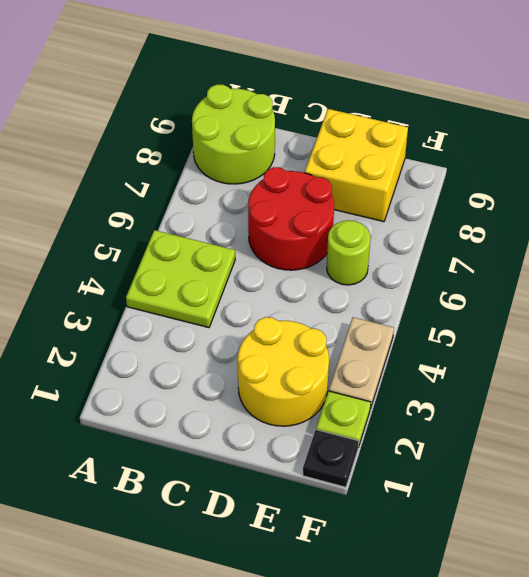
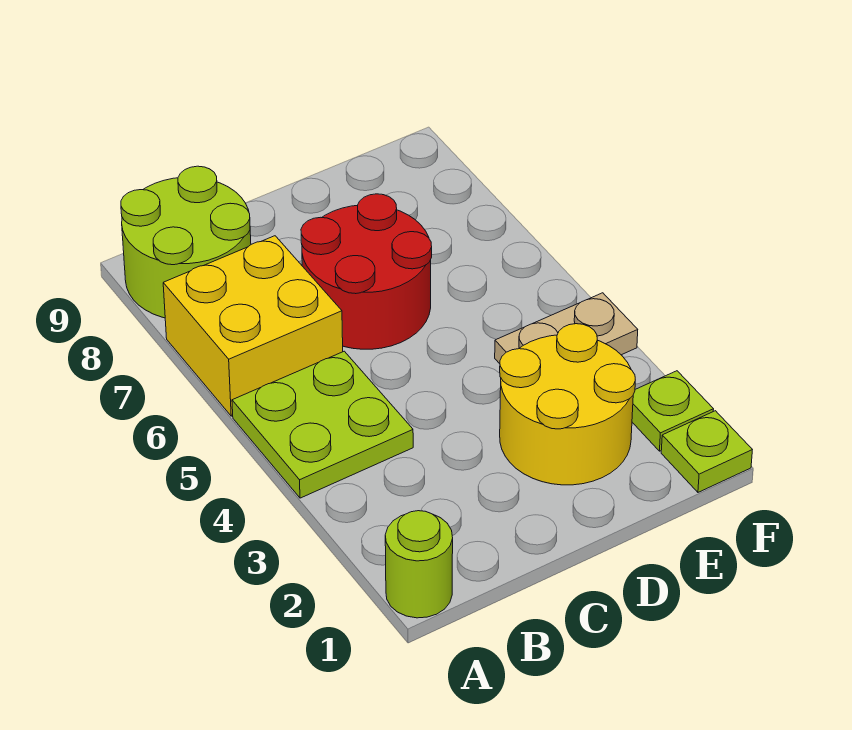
yellow 2x2 brick [305,109,408,222] -> yellow 2x2 brick moved to [163,236,343,416]
lime 1x1 round brick [327,220,371,285] -> lime 1x1 round brick moved to [385,511,453,618]
black 1x1 plate [303,430,359,487] -> lime 1x1 plate [661,411,752,492]
tan 1x2 plate [329,317,394,409] -> tan 1x2 plate turned to [495,293,638,364]

